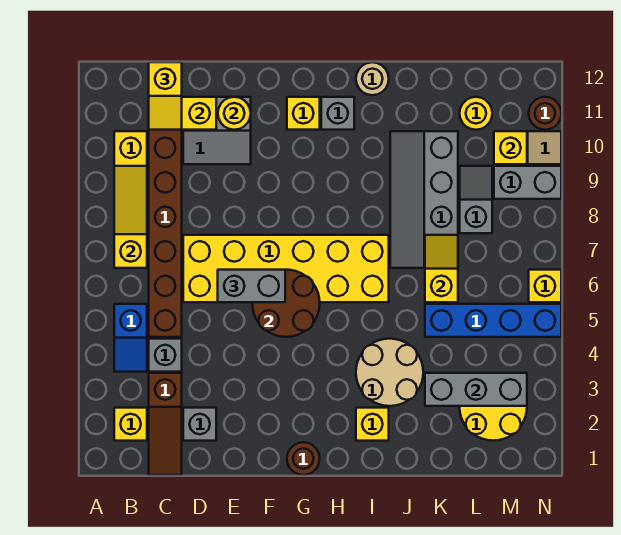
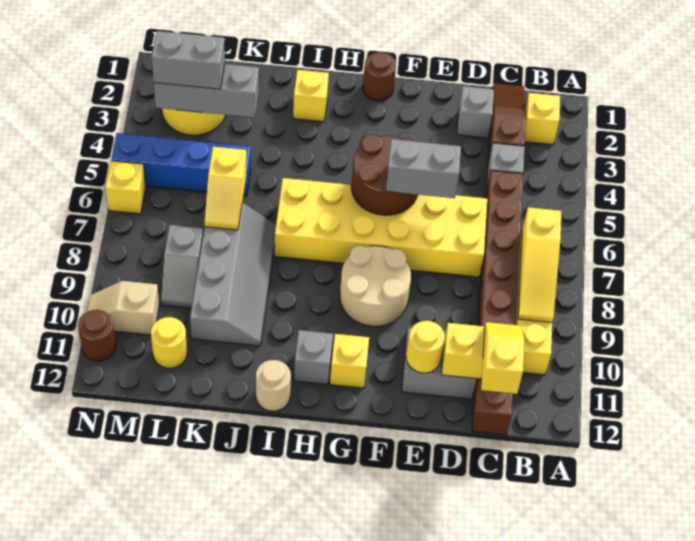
blue 1x2 slope [114,304,147,372] -> none
tan 2x2 round brick [356,339,423,406] -> tan 2x2 round brick moved to [340,245,411,326]
grey 1x2 brick [494,166,561,199] -> grey 1x2 brick moved to [152,31,225,89]
yellow 1x1 brick [494,131,527,164] -> none

